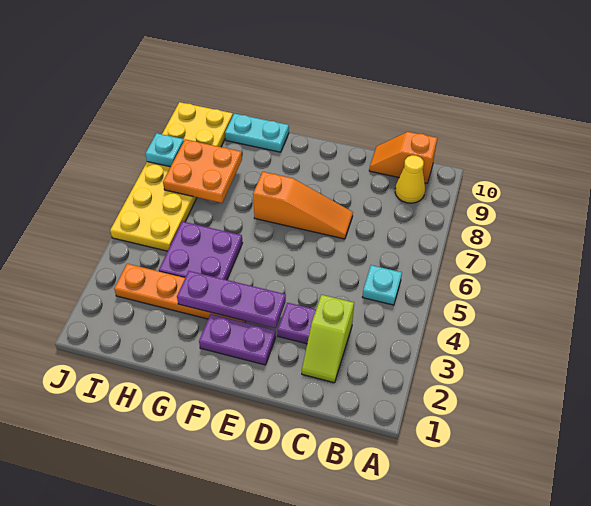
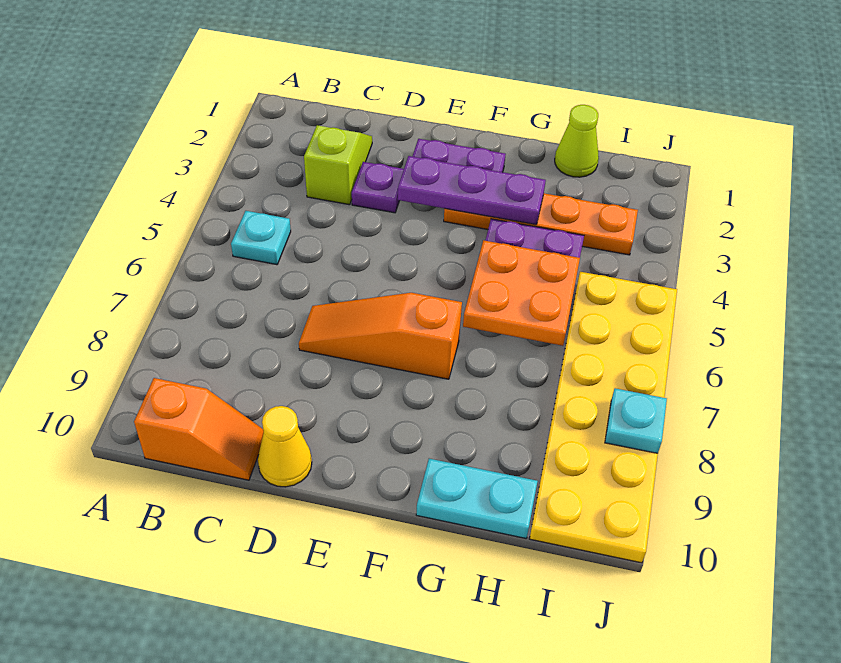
yellow 1x1 cone [395,155,425,203] -> yellow 1x1 cone moved to [258,406,312,487]
none -> lime 1x1 cone [555,105,599,177]
orange 2x2 plate [163,139,242,203] -> orange 2x2 plate moved to [463,240,580,346]

